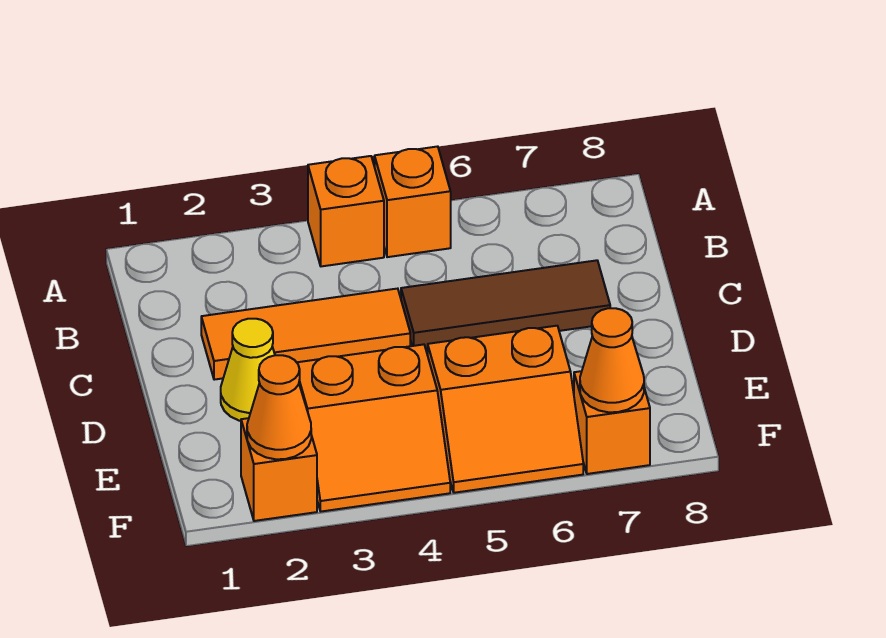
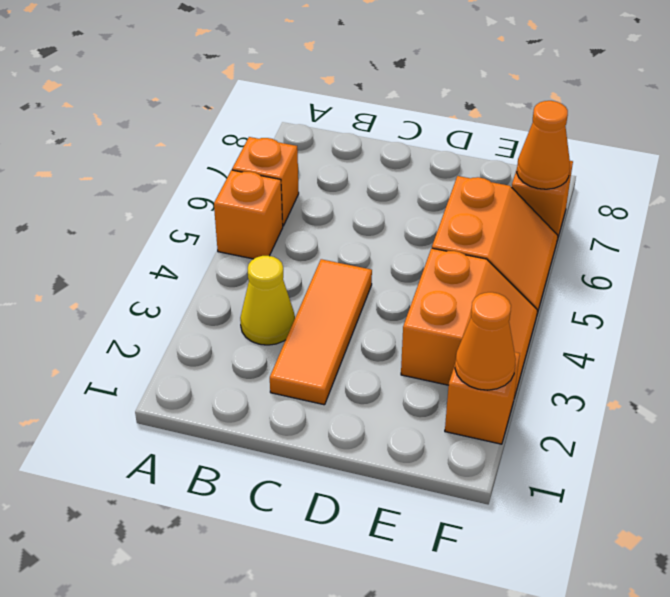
orange 1x1 brick [308,156,384,266] -> orange 1x1 brick moved to [232,137,299,226]
brown 1x3 tile [401,260,610,350] -> none
yellow 1x1 cone [221,319,275,421] -> yellow 1x1 cone moved to [240,256,295,345]

